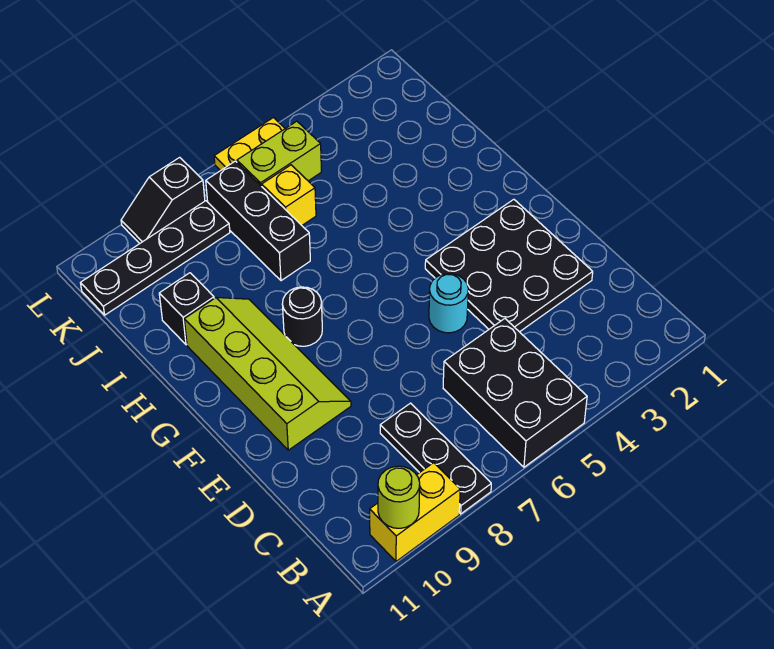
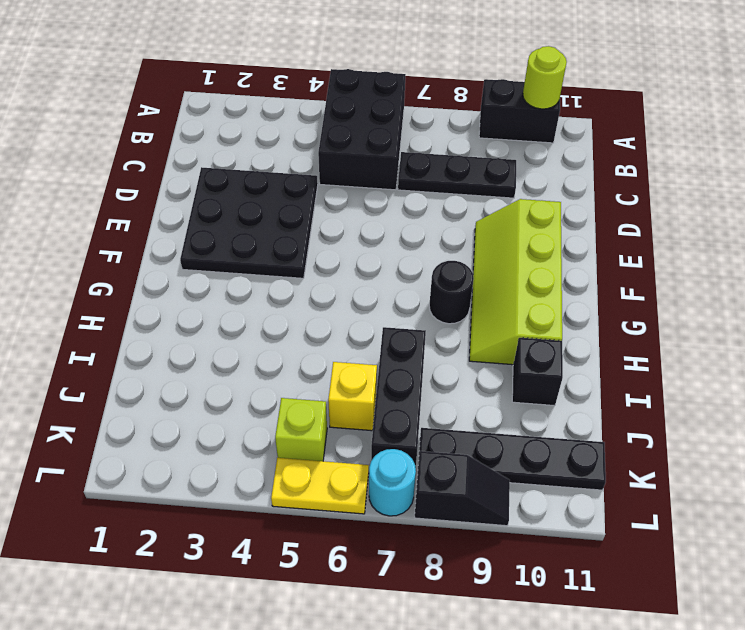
black 1x3 plate [380,403,491,514] -> black 1x3 plate turned to [398,152,516,198]
yellow 1x2 brick [370,463,460,561] -> black 1x2 brick [479,79,560,143]
cyan 1x1 round brick [429,274,468,333] -> cyan 1x1 round brick moved to [369,449,416,516]
lime 1x2 brick [237,121,322,186] -> lime 1x1 brick [275,398,327,461]

